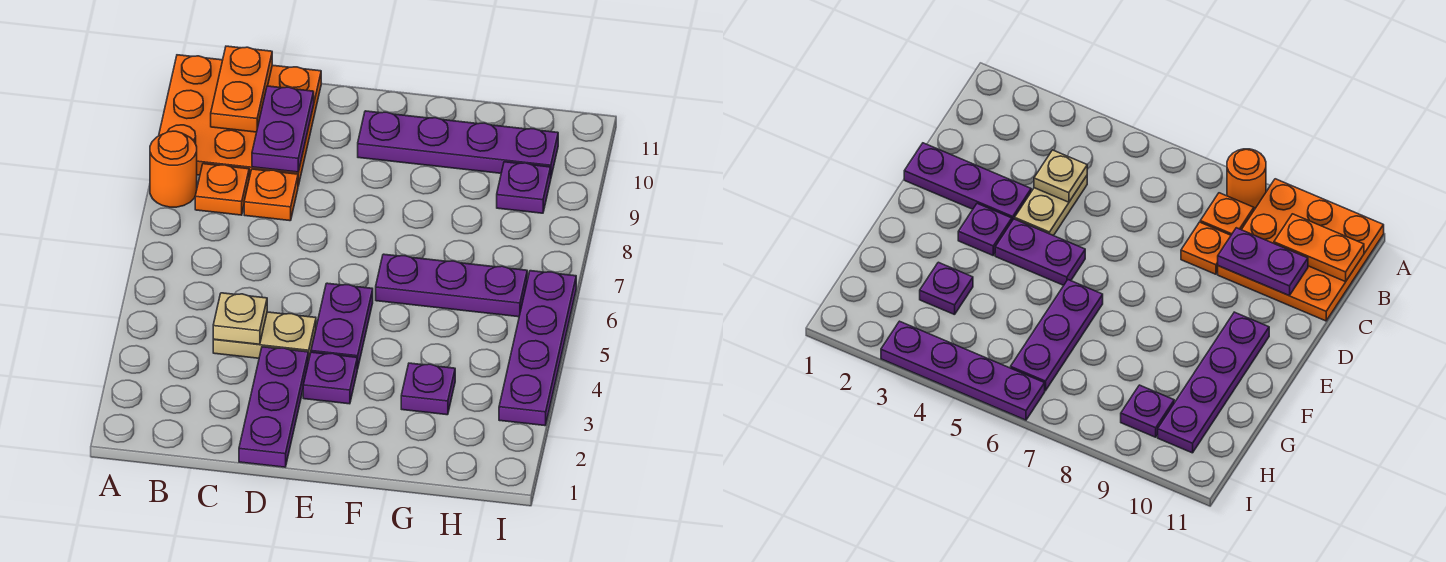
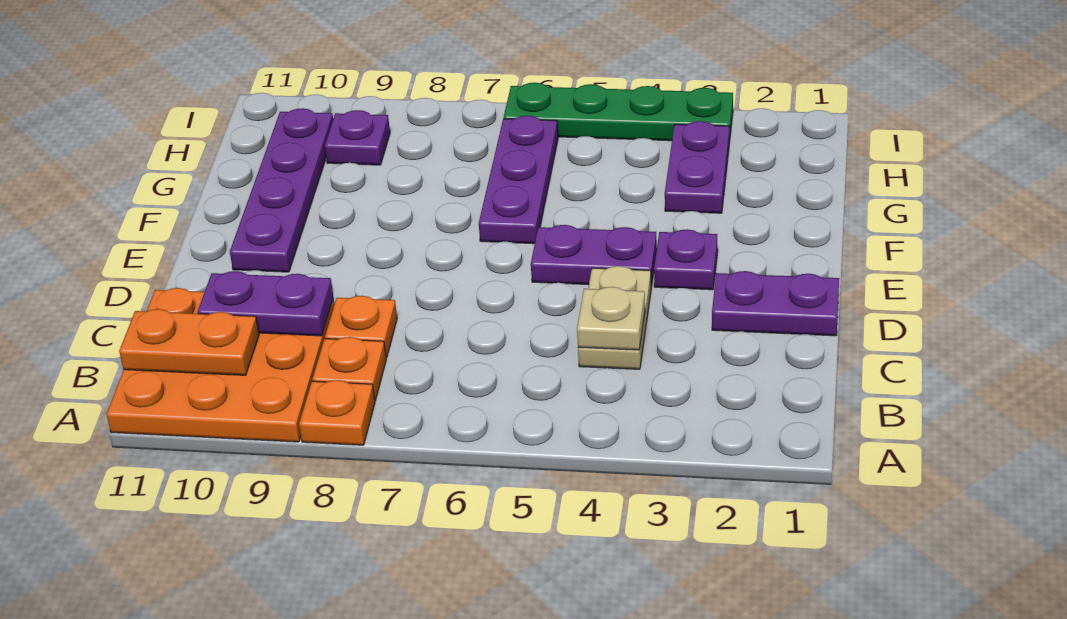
orange 1x1 round brick [150,131,197,207] -> orange 1x1 plate [299,380,375,445]
purple 1x3 plate [239,347,308,467] -> purple 1x2 plate [712,271,839,336]
purple 1x1 plate [401,363,455,415] -> purple 1x2 plate [665,121,729,213]
purple 1x4 plate [499,271,576,426] -> green 1x4 plate [504,83,733,142]

